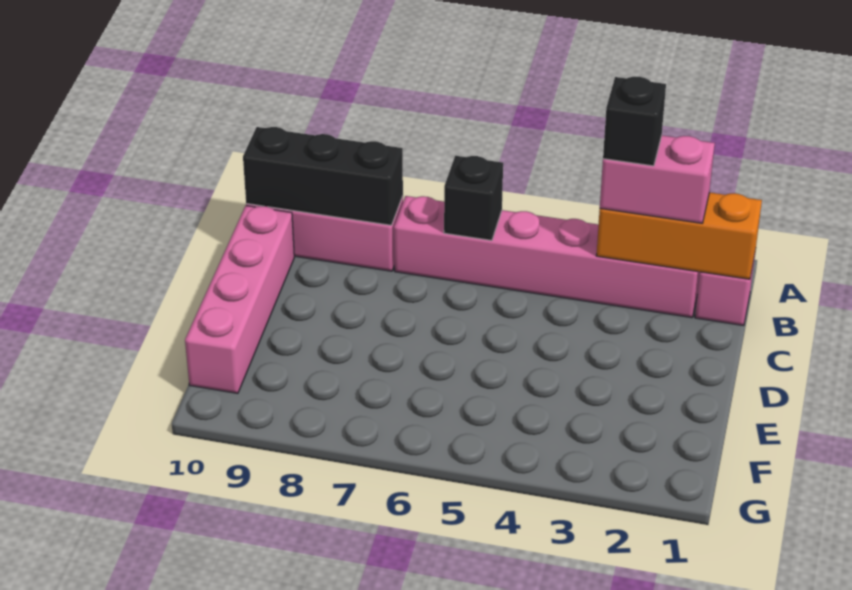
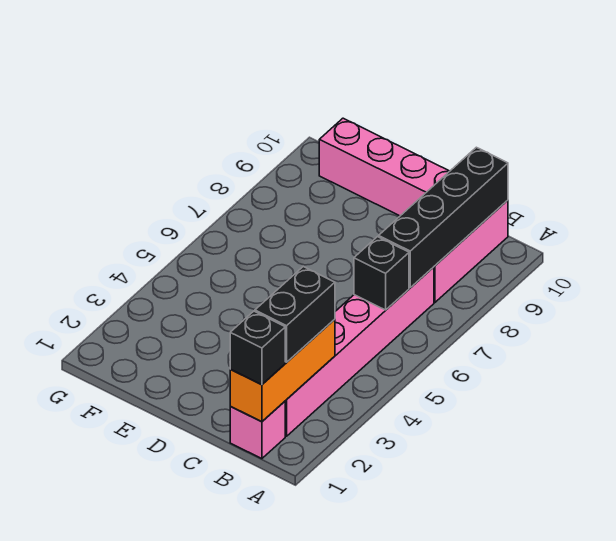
pink 1x2 brick [600,135,715,223] -> black 1x2 brick [255,267,335,362]
black 1x1 brick [603,77,666,166] -> black 1x1 brick moved to [230,311,285,385]
black 1x3 brick [243,127,403,225] -> black 1x4 brick [379,147,508,288]

